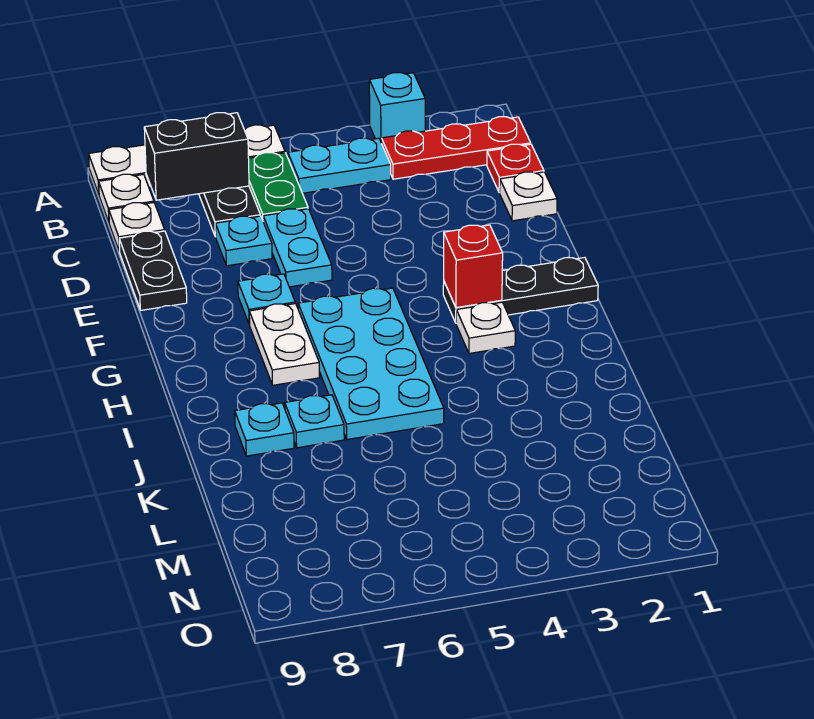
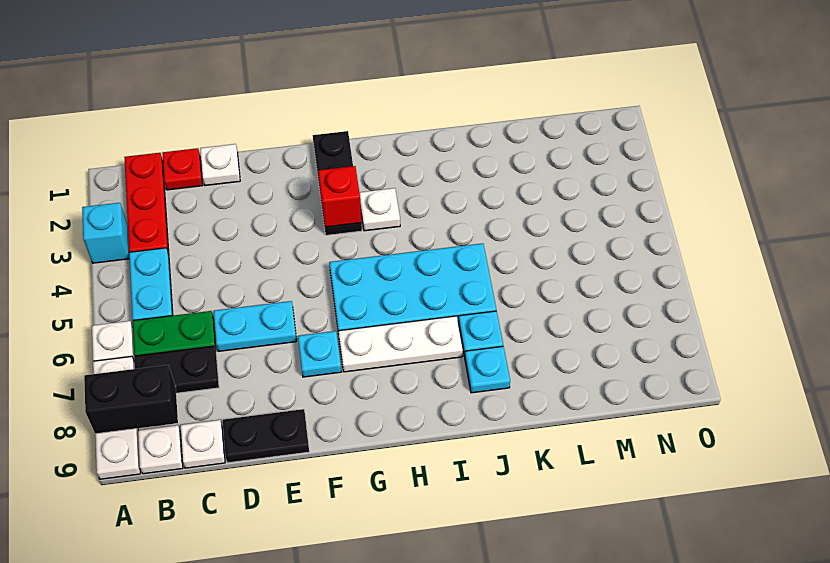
black 1x2 brick [144,113,249,200] -> black 1x2 brick turned to [84,365,178,434]
cyan 1x1 plate [215,216,272,266] -> none
white 1x2 plate [249,304,319,385] -> white 1x3 plate [338,316,463,372]

